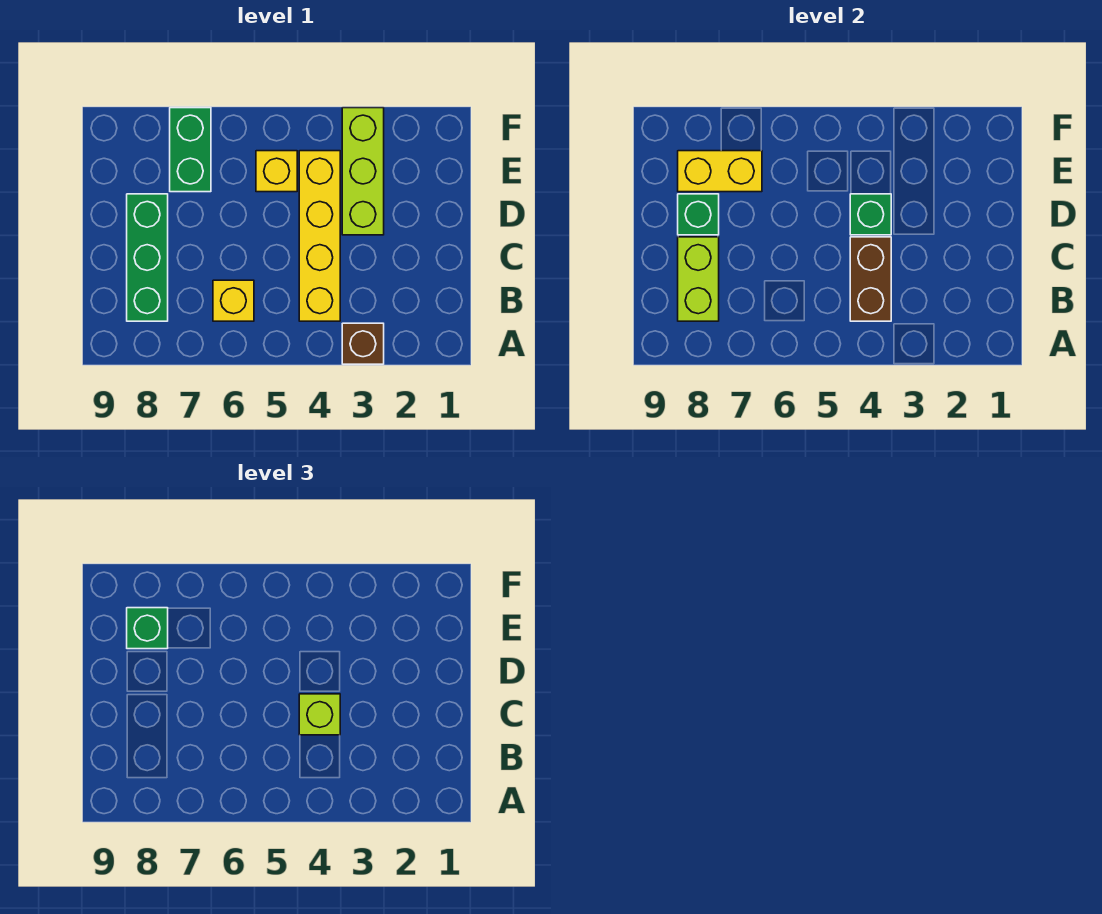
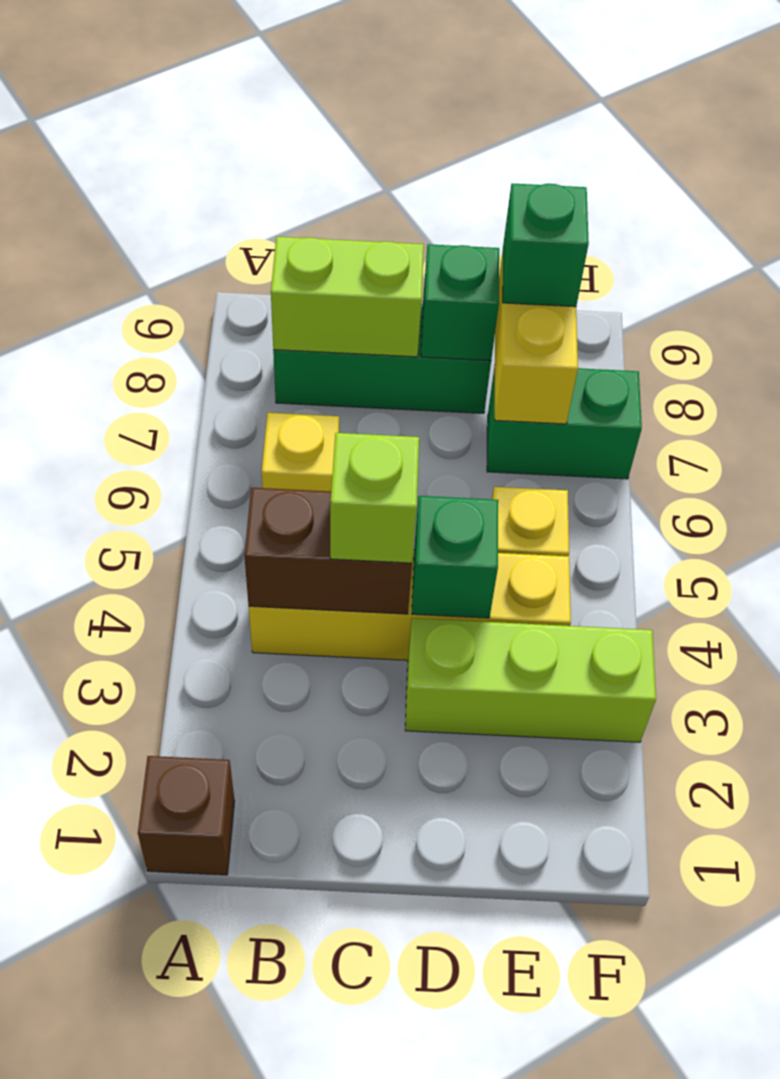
brown 1x1 brick [342,323,384,364] -> brown 1x1 brick moved to [138,756,234,875]

